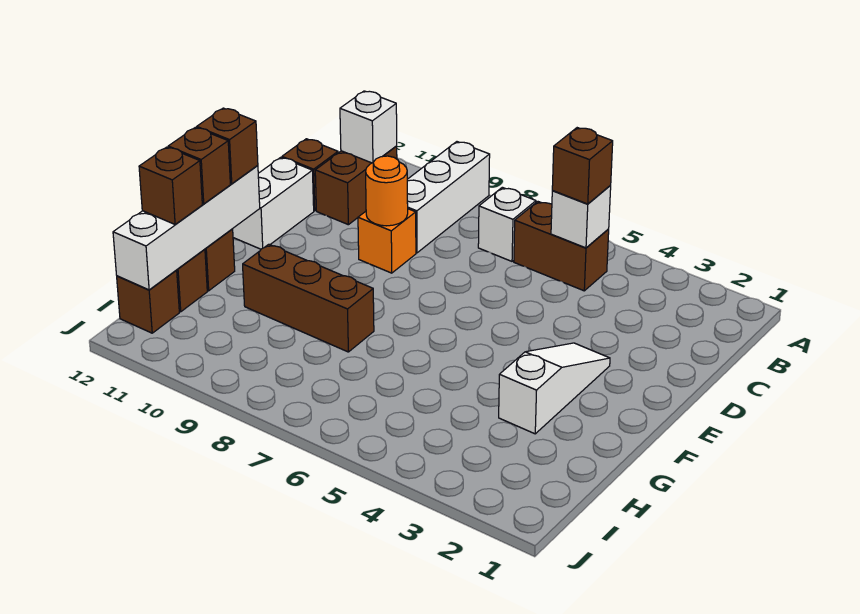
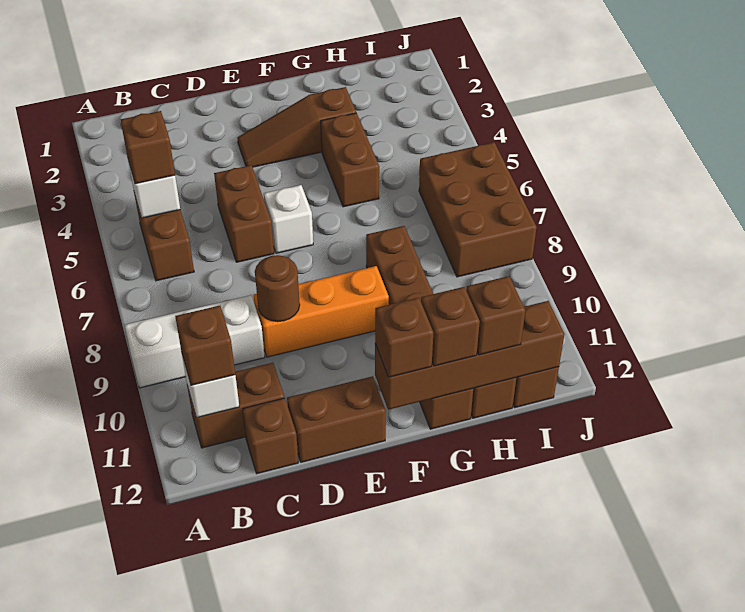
white 1x1 brick [478,187,536,261] -> white 1x1 brick moved to [264,185,313,253]
none -> brown 1x1 brick [175,306,235,385]
none -> brown 1x2 brick [214,165,274,262]
orange 1x1 brick [358,209,416,273] -> orange 1x3 brick [254,266,389,357]
orange 1x1 round brick [366,156,408,226] -> brown 1x1 round brick [255,255,300,322]
white 1x2 brick [233,157,314,249] -> brown 1x2 brick [287,376,386,462]
white 1x3 slope [499,343,610,434] -> brown 1x3 slope [237,87,356,167]
white 1x4 brick [113,166,260,290] -> brown 1x4 brick [375,301,565,410]
none -> brown 1x2 brick [321,113,379,207]
none -> brown 2x3 brick [419,142,537,277]

